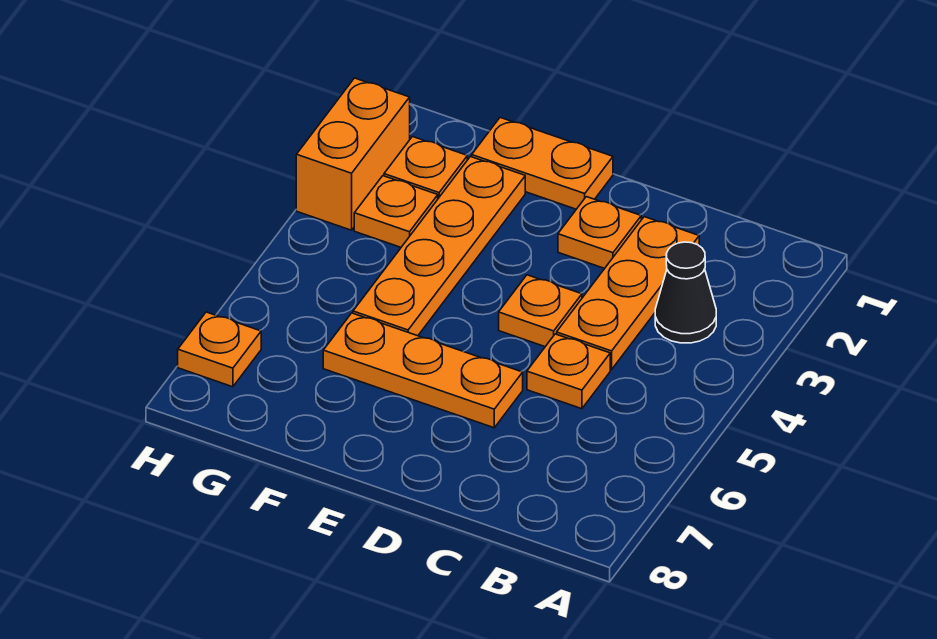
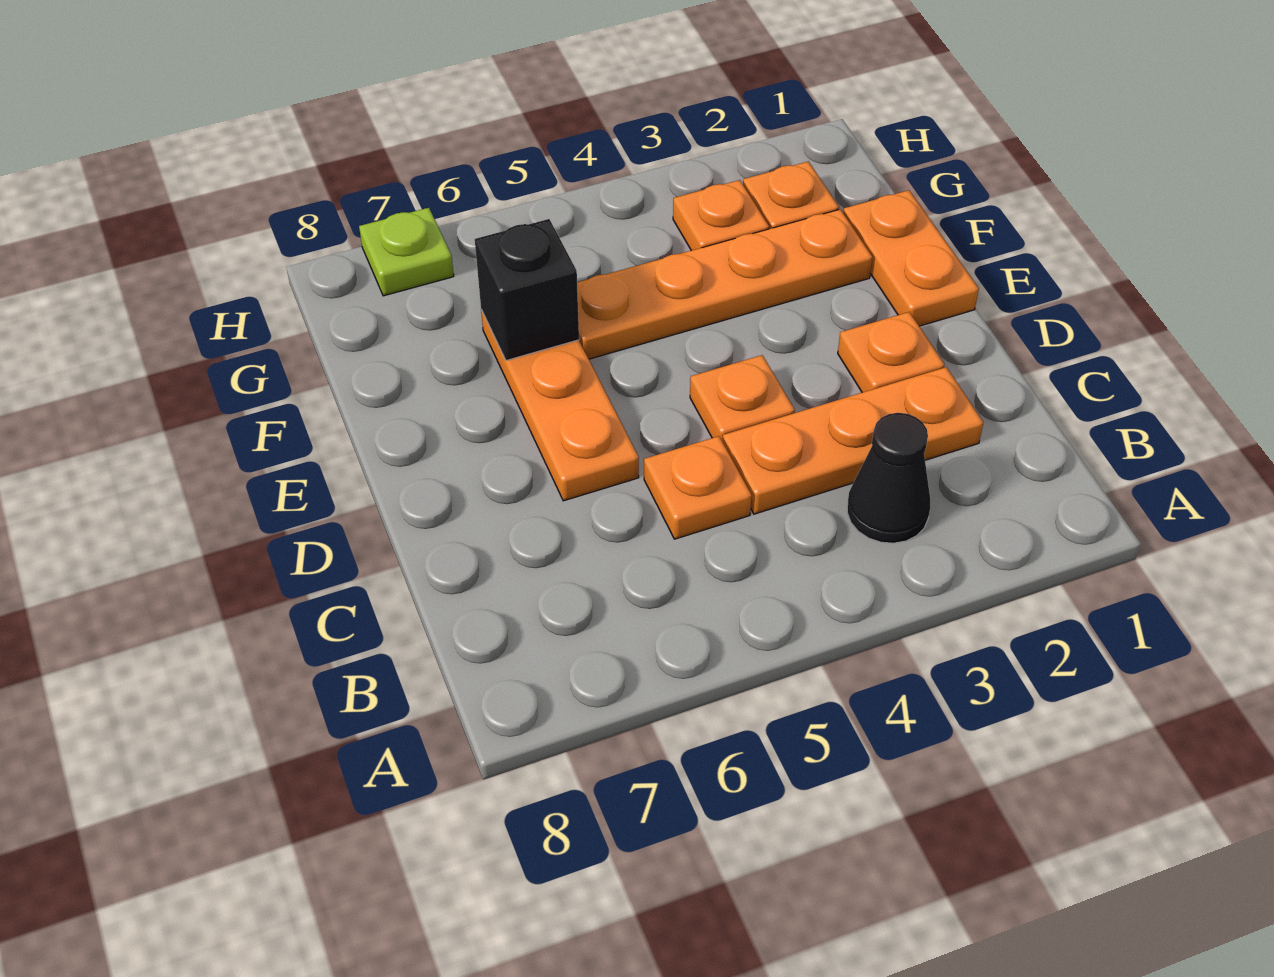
none -> black 1x1 brick [475,219,579,361]
orange 1x2 brick [296,78,410,230] -> none
orange 1x1 plate [178,312,261,387] -> lime 1x1 plate [359,208,454,296]

